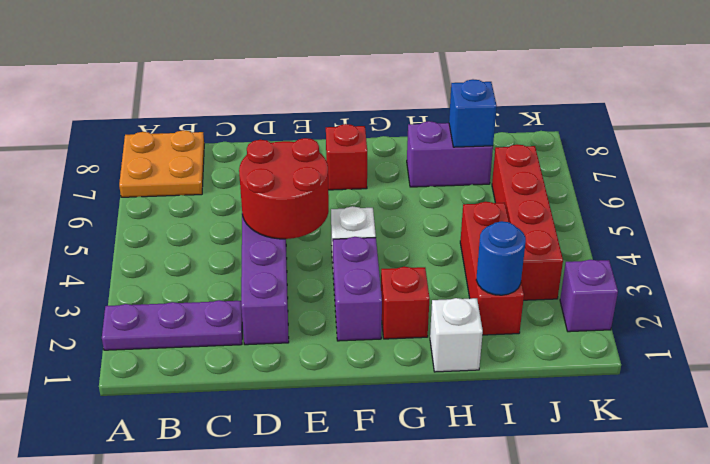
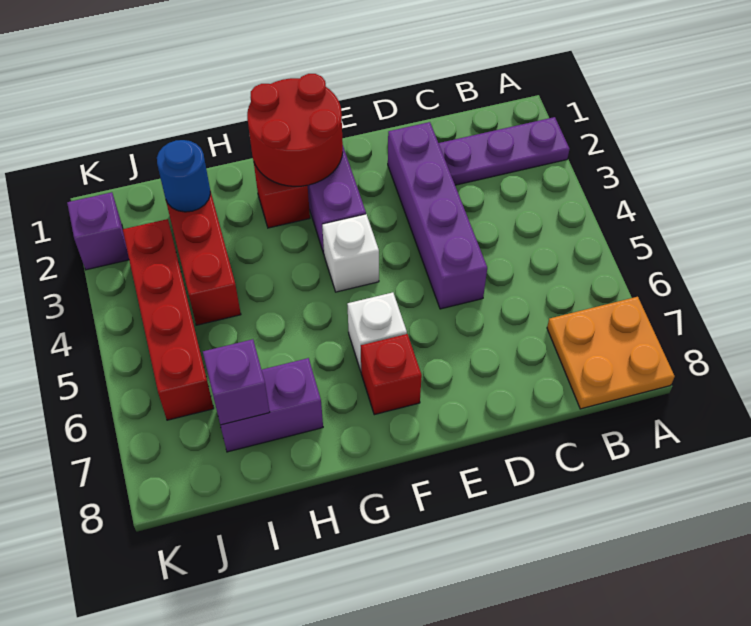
red 2x2 round brick [239,138,329,239] -> red 2x2 round brick moved to [247,74,343,186]
white 1x1 brick [430,298,483,372] -> white 1x1 brick moved to [347,292,407,371]
blue 1x1 brick [449,79,497,147] -> purple 1x1 brick [203,339,270,425]

